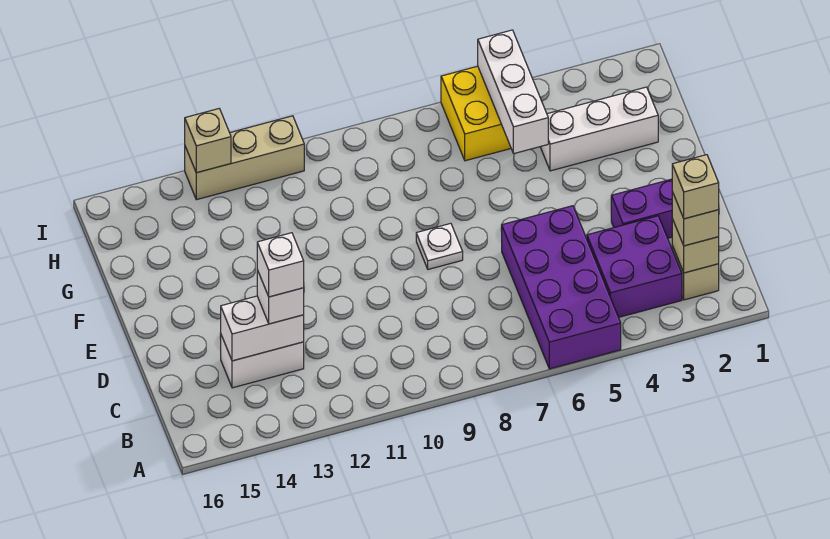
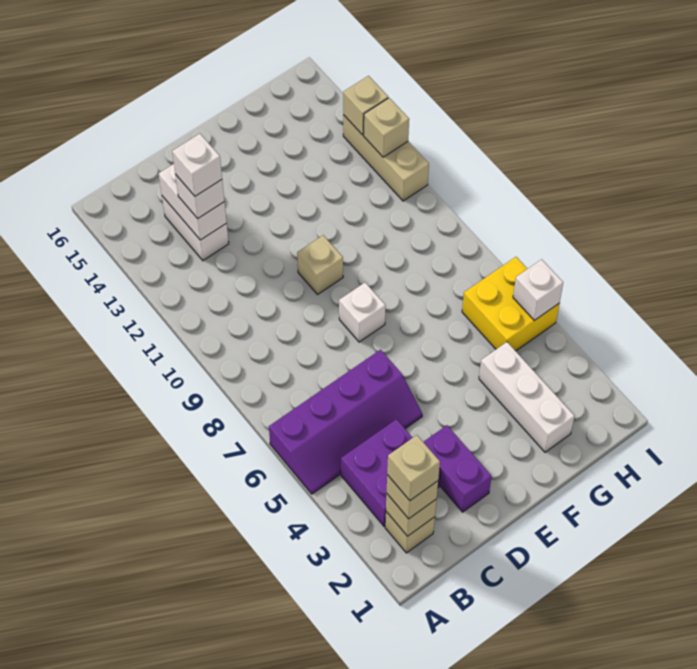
purple 2x4 brick [501,206,621,369] -> purple 2x4 slope [269,350,422,494]
white 1x1 plate [416,223,463,269] -> white 1x1 brick [339,283,386,342]
none -> tan 1x1 brick [297,235,343,294]
white 1x3 brick [478,30,548,153] -> white 1x1 brick [513,259,563,320]
none -> tan 1x1 brick [364,98,409,157]

